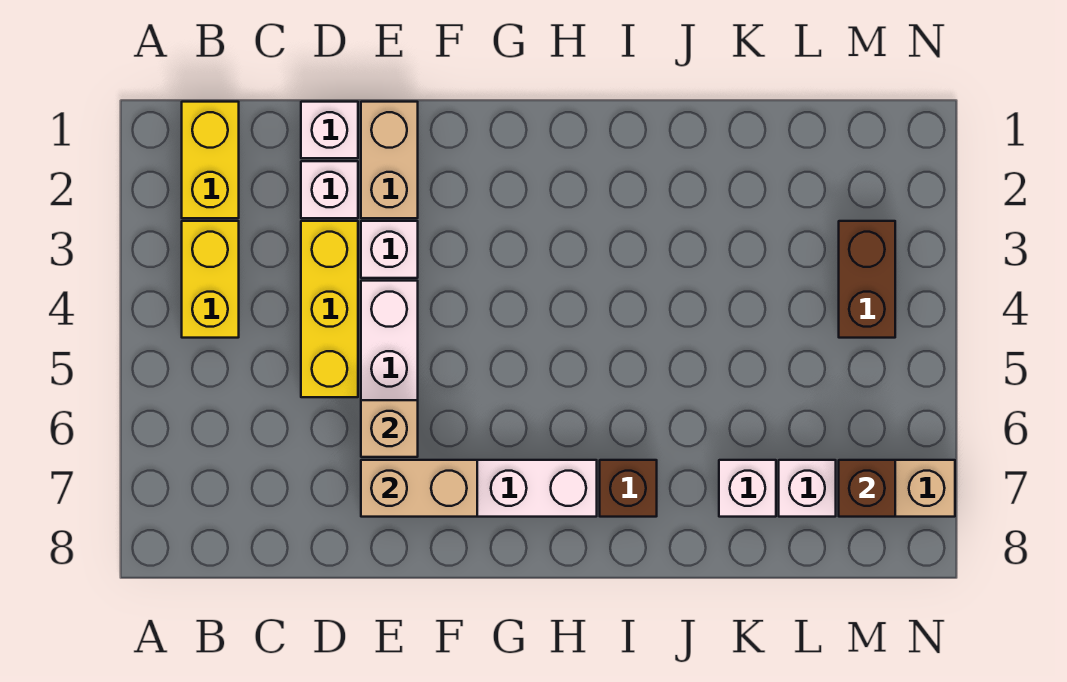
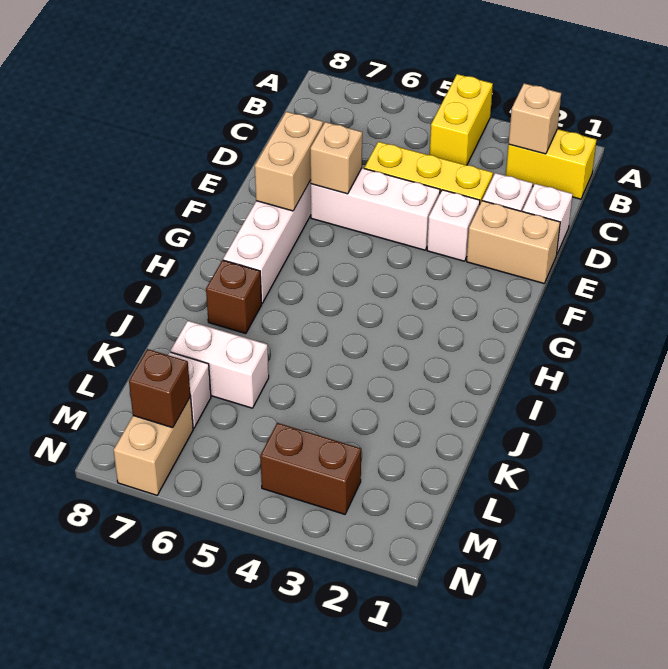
none -> tan 1x1 brick [509,83,561,154]
yellow 1x2 brick [182,221,239,338] -> yellow 1x2 brick turned to [430,74,493,165]
white 1x1 brick [719,460,776,517] -> white 1x2 brick [170,321,269,408]

